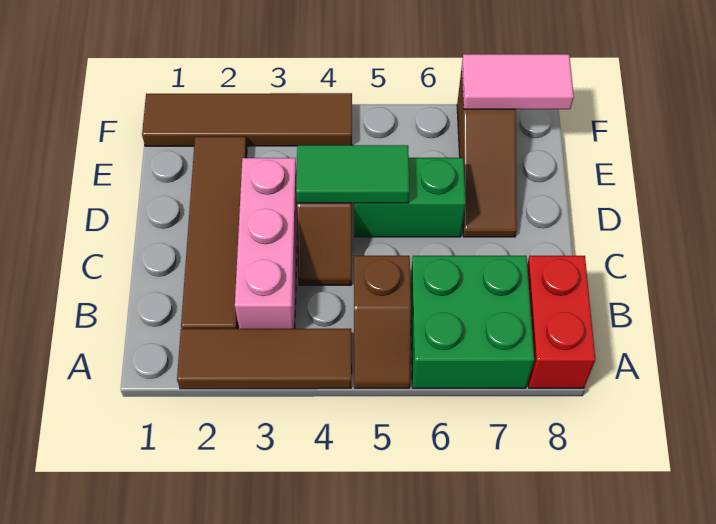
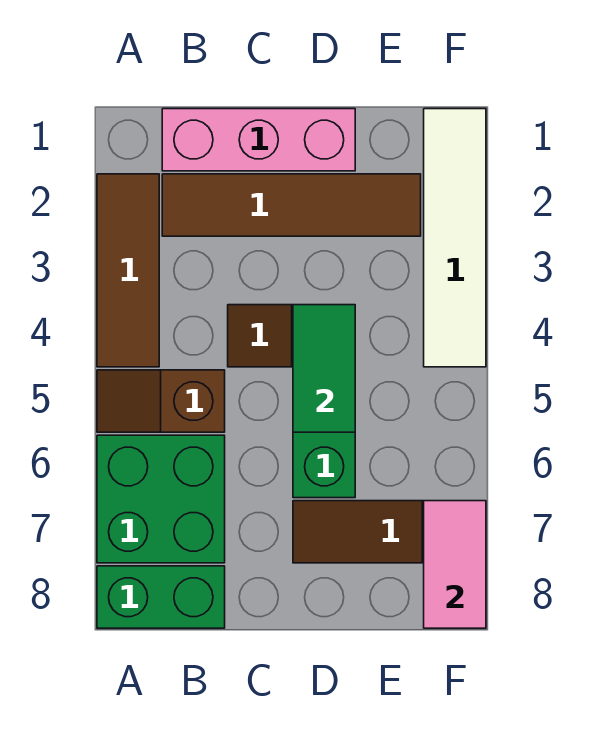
red 1x2 brick [527,256,595,388] -> green 1x2 brick [97,566,225,628]
pink 1x3 brick [235,158,297,329] -> pink 1x3 brick moved to [162,109,355,171]
brown 1x4 tile [142,93,352,146] -> white 1x4 tile [424,109,486,367]

